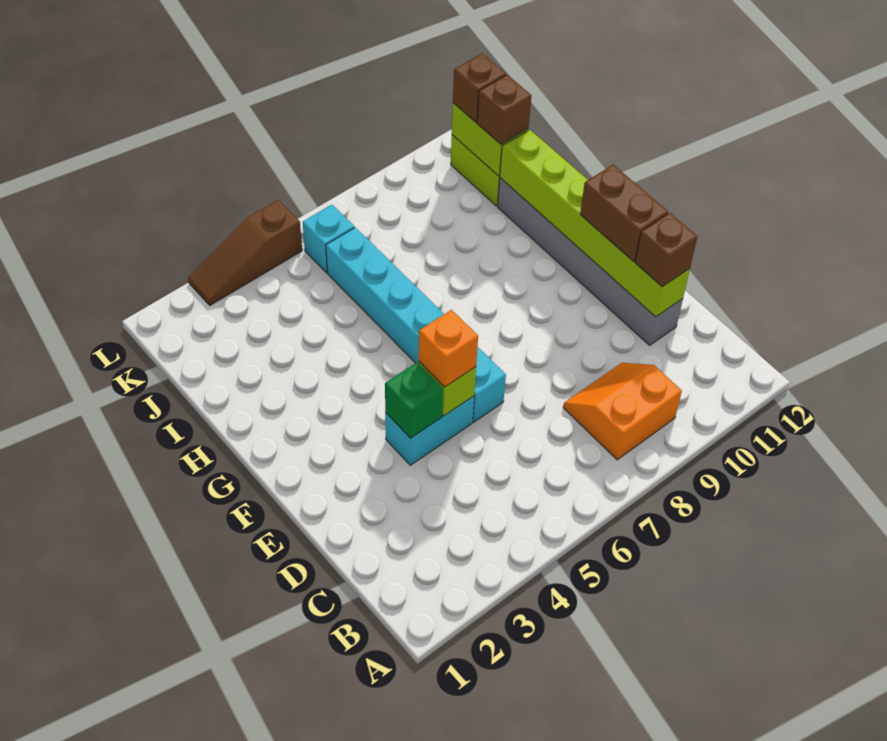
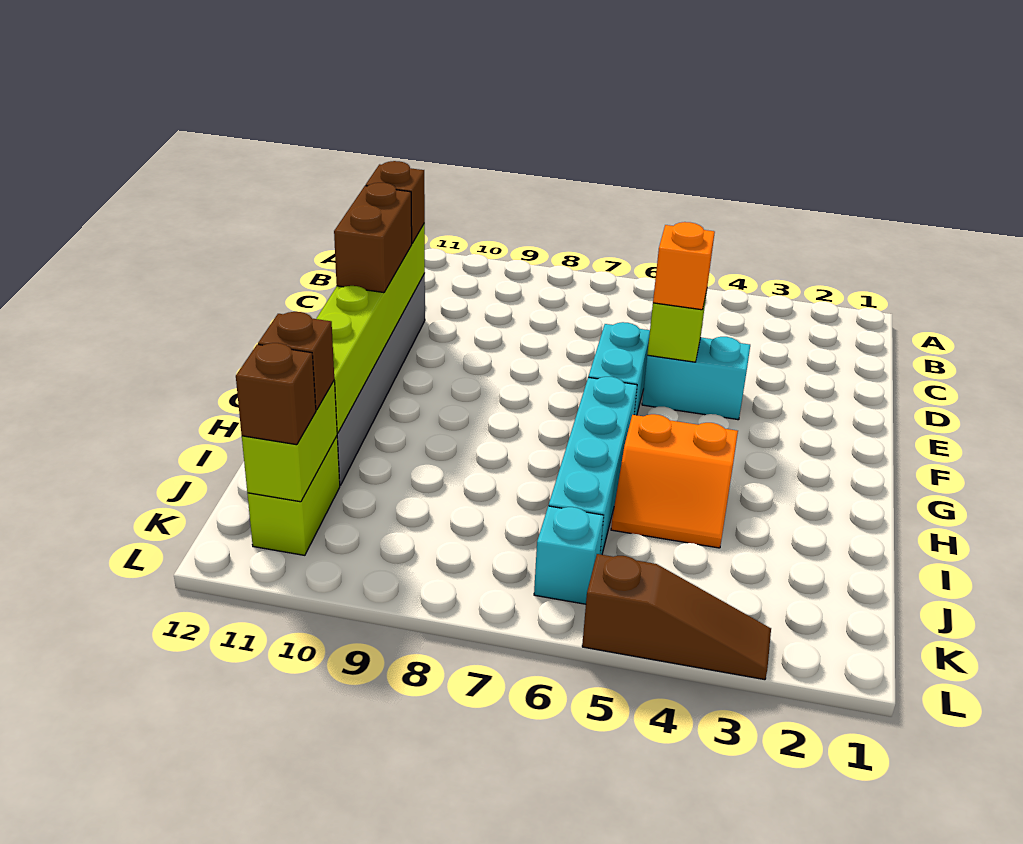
orange 2x2 slope [563,363,682,460] -> orange 2x2 slope moved to [611,414,738,548]
green 1x1 brick [385,363,443,438] -> none

